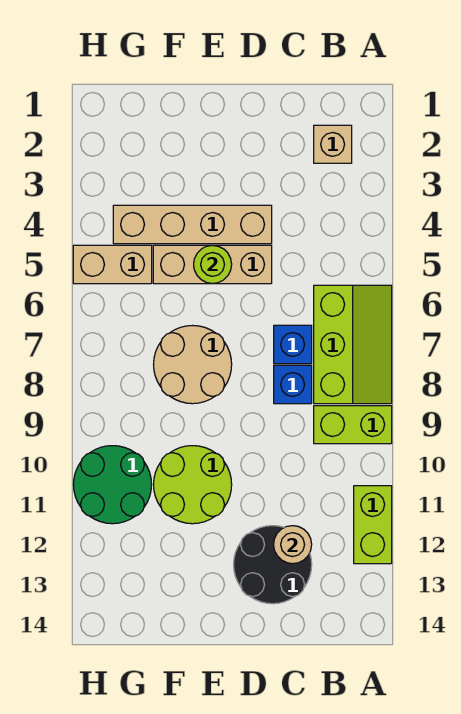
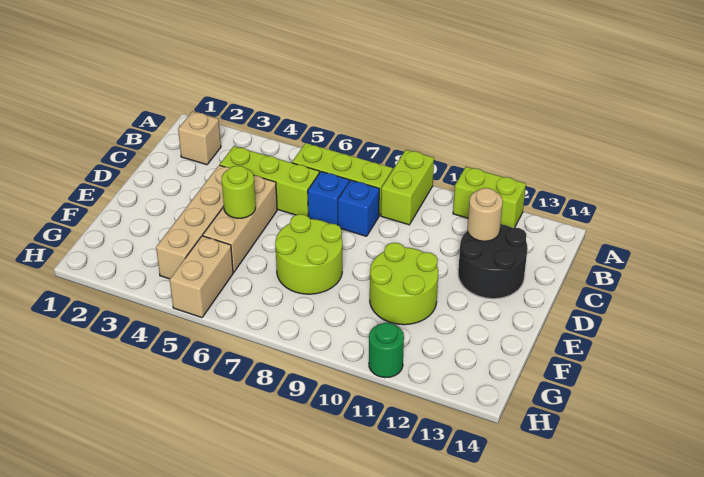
none -> lime 1x3 brick [220,146,319,216]
tan 2x2 round brick [154,325,232,404] -> lime 2x2 round brick [275,214,342,294]
green 2x2 round brick [73,446,152,524] -> green 1x1 round brick [369,323,404,378]

